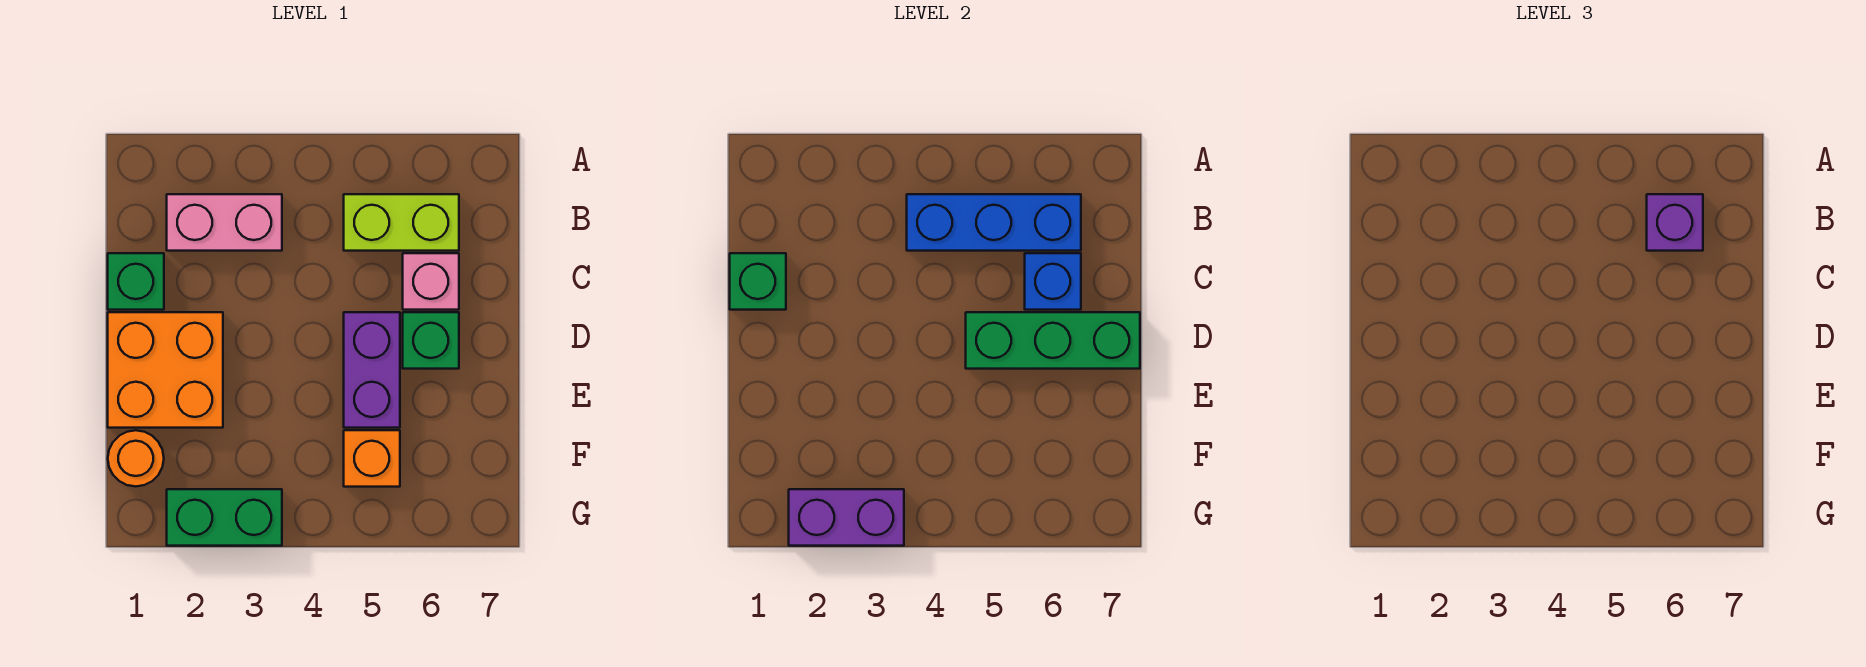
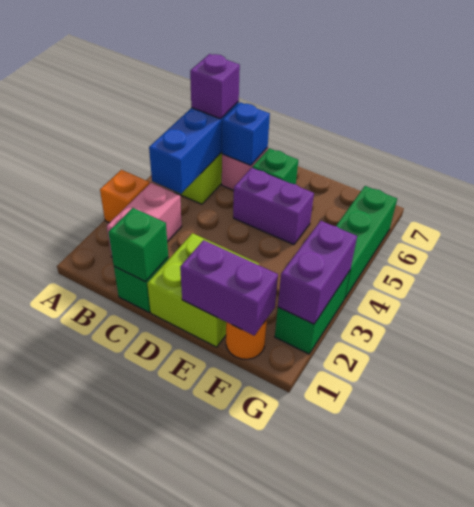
orange 2x2 brick [108,312,223,428] -> lime 2x2 brick [147,233,259,347]
green 1x3 brick [966,312,1140,369] -> green 1x3 brick moved to [336,186,397,299]
none -> purple 1x2 brick [180,240,278,335]
orange 1x1 brick [344,430,400,487] -> orange 1x1 brick moved to [100,170,150,223]

